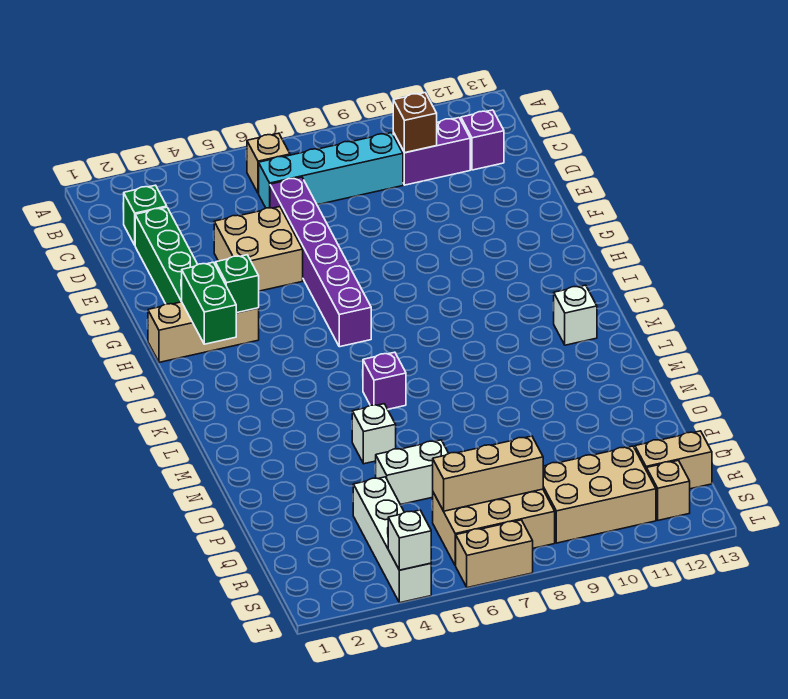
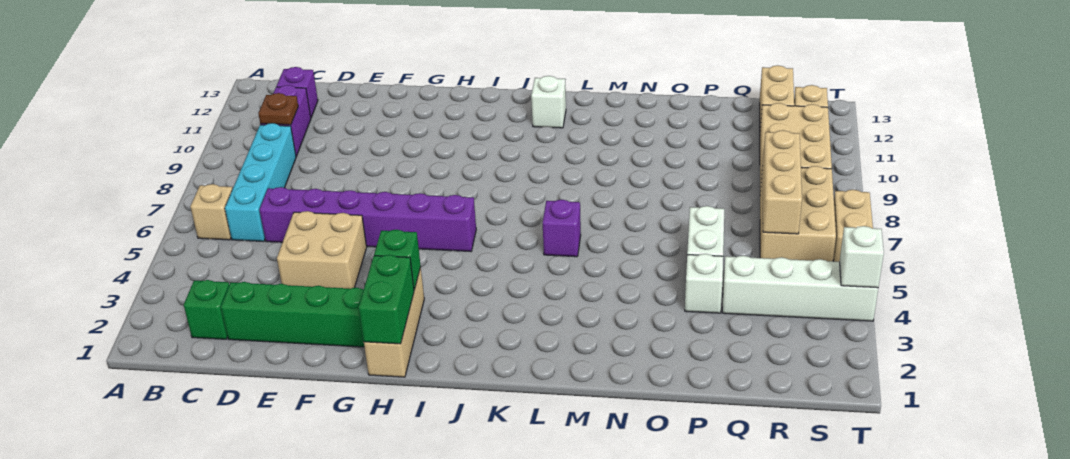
brown 1x1 brick [393,93,437,153] -> brown 1x1 plate [258,93,298,125]
green 1x2 brick [182,262,236,344] -> green 1x2 brick turned to [358,255,414,344]
white 1x1 brick [352,404,396,464] -> white 1x1 brick moved to [685,254,723,313]

